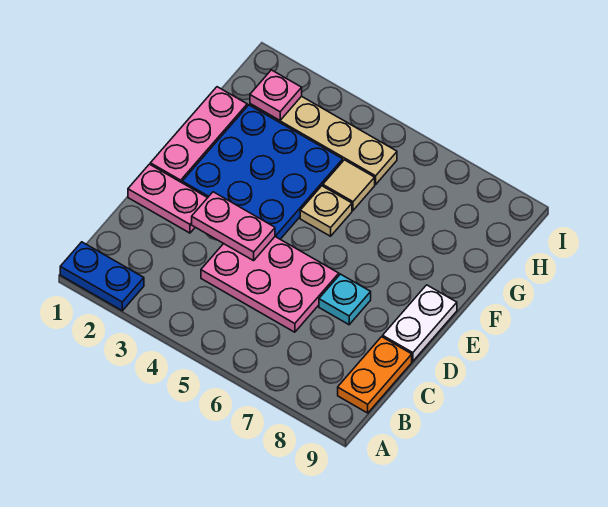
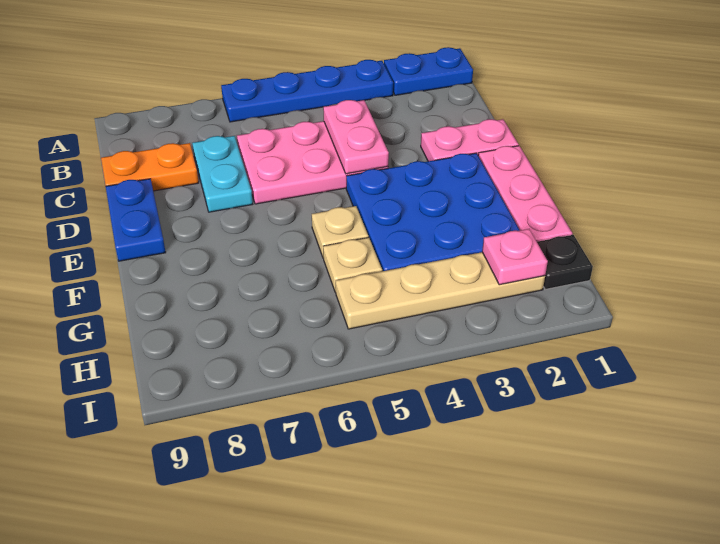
none -> blue 1x4 plate [221,60,393,122]
orange 1x2 plate [338,337,412,413] -> orange 1x2 plate turned to [101,143,199,191]
pink 1x2 plate [192,192,275,261] -> pink 1x2 plate turned to [323,100,389,174]
cyan 1x1 plate [319,274,371,325] -> cyan 1x2 plate [192,136,253,212]
white 1x2 plate [383,285,457,361] -> blue 1x2 plate [106,179,166,261]
tan 1x1 tile [323,160,375,210] -> tan 1x1 plate [323,238,382,292]
none -> black 1x1 plate [537,235,593,289]

